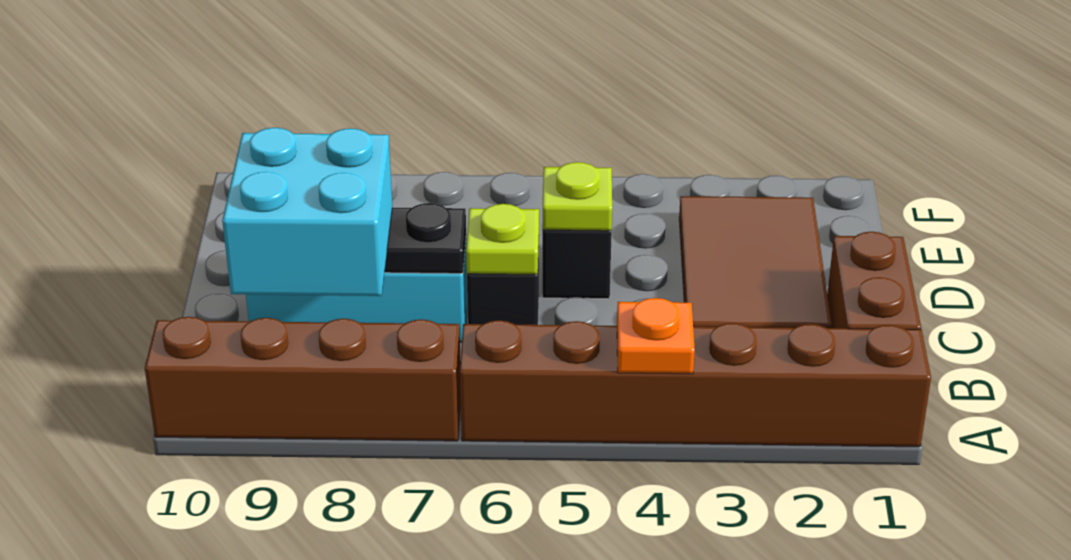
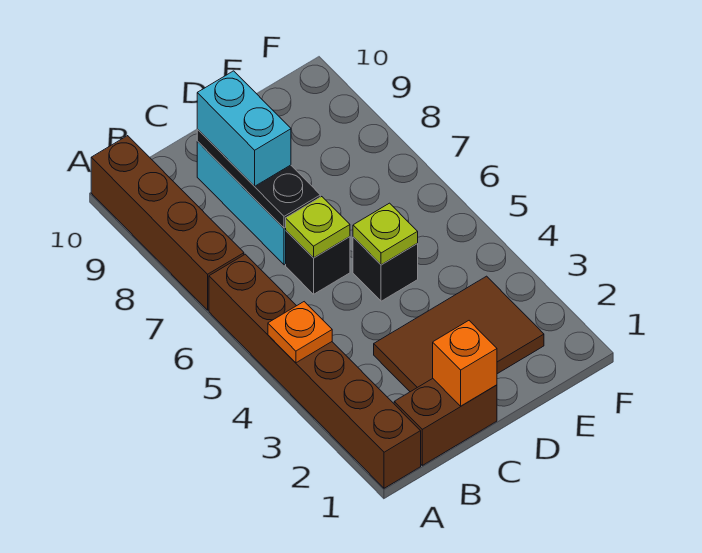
cyan 2x2 brick [222,128,392,296] -> cyan 1x2 brick [197,71,291,186]
none -> orange 1x1 brick [433,321,497,406]

